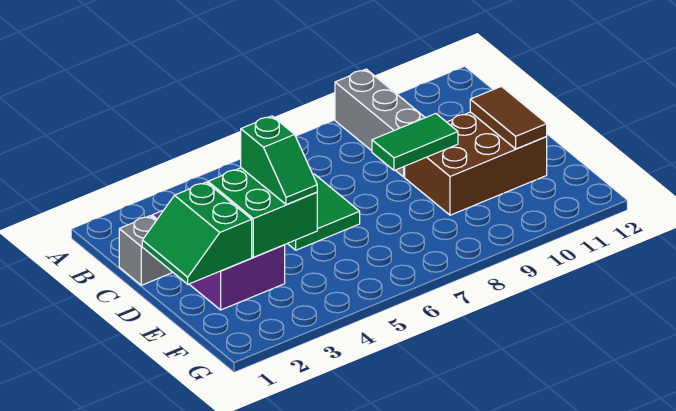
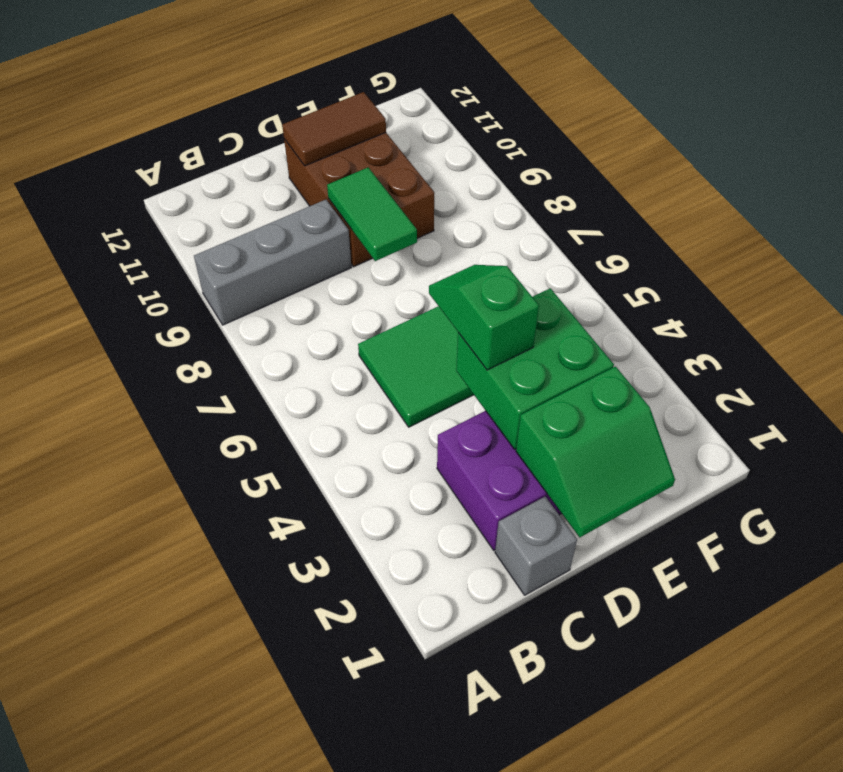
green 1x2 slope [241,116,317,205] -> green 1x2 slope turned to [429,265,539,370]

